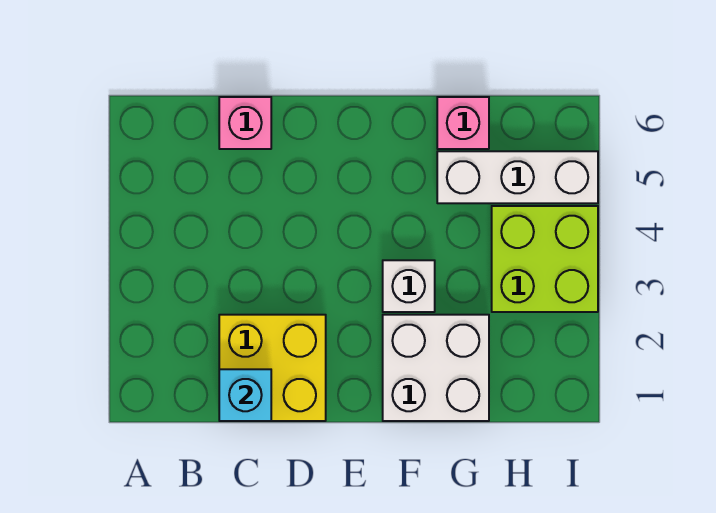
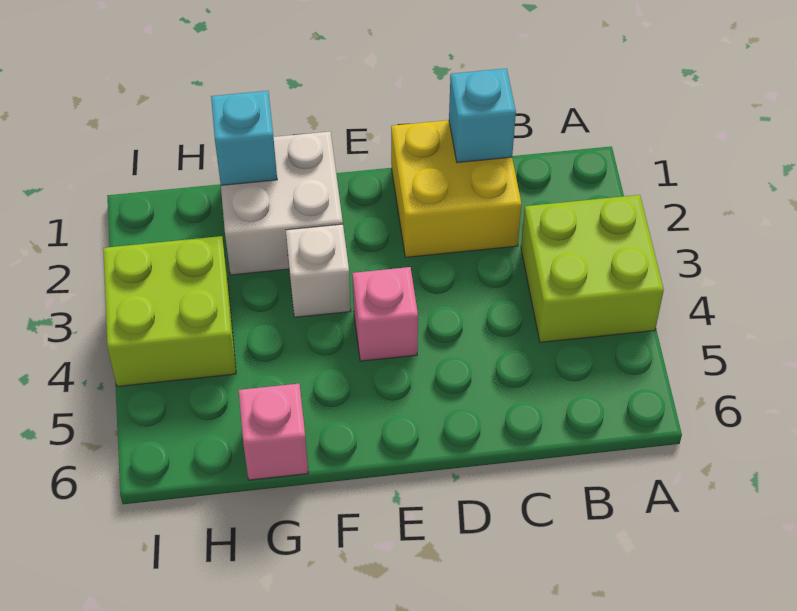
none -> lime 2x2 brick [521,195,664,342]
pink 1x1 brick [219,97,271,149] -> pink 1x1 brick moved to [352,267,418,361]
none -> cyan 1x1 brick [211,91,277,185]
white 1x3 brick [437,151,598,203] -> none

